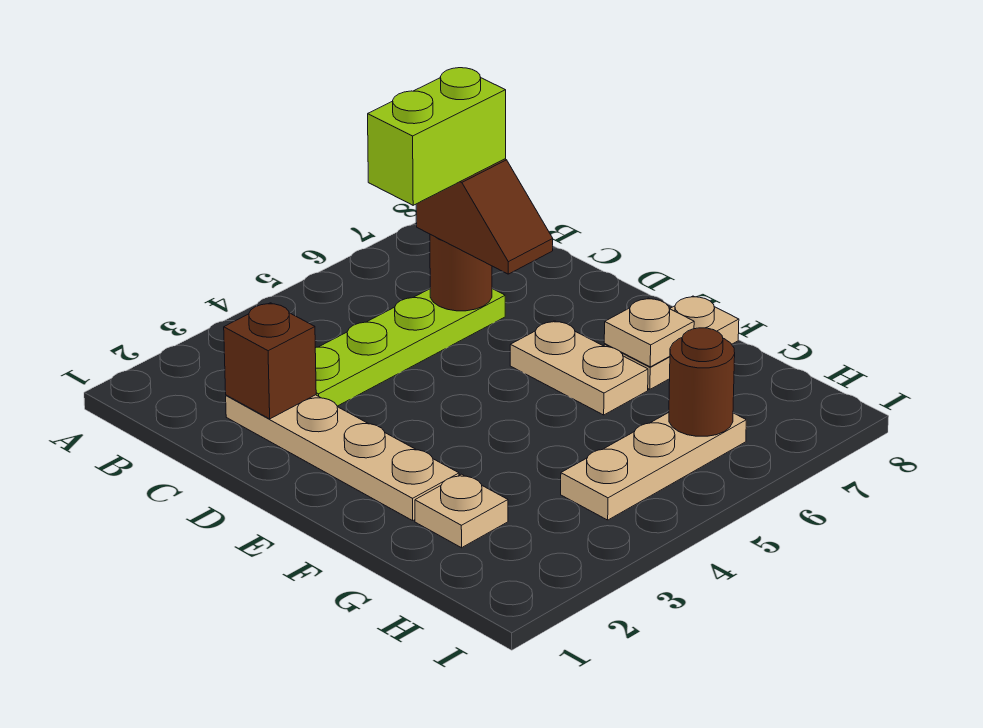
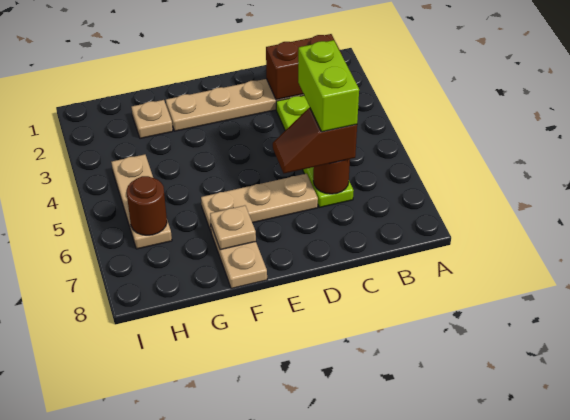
brown 1x1 brick [224,303,316,419] -> brown 1x2 brick [266,34,342,100]
tan 1x2 plate [510,321,648,415] -> tan 1x3 plate [201,174,318,231]

